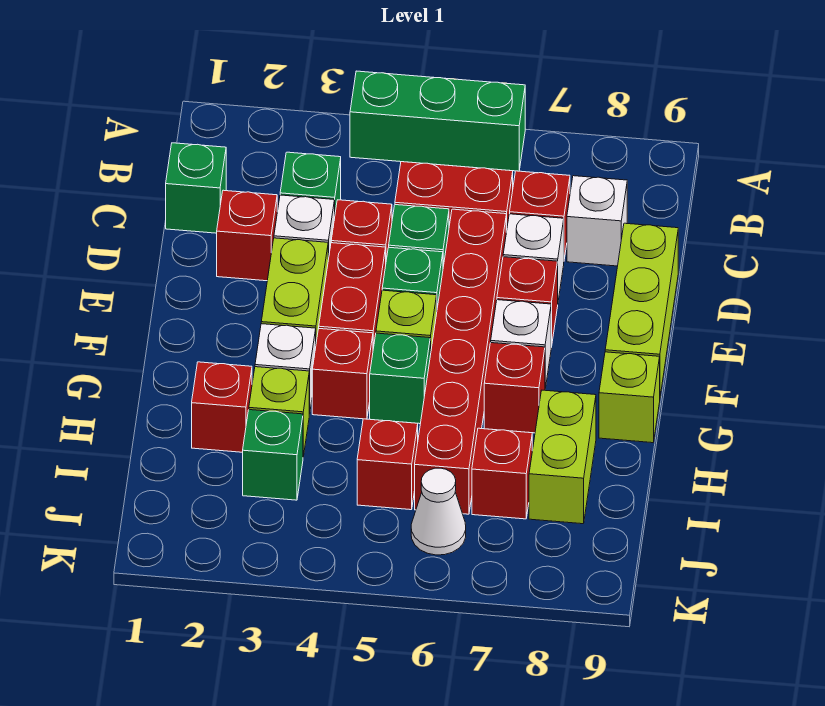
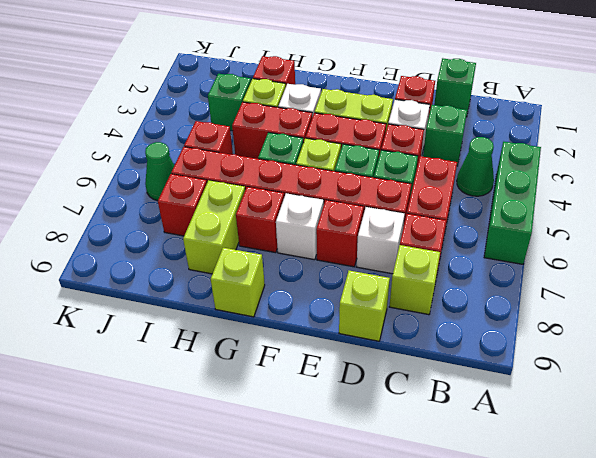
none -> green 1x1 cone [457,137,494,196]
white 1x1 brick [567,176,627,266] -> lime 1x1 brick [389,245,440,315]
lime 1x3 brick [605,223,678,396] -> lime 1x1 brick [339,271,390,341]
red 1x1 brick [312,328,373,419] -> red 1x2 brick [232,102,312,159]
lime 1x2 brick [529,390,596,524] -> lime 1x2 brick turned to [183,180,245,274]
white 1x1 cone [411,468,466,555] -> green 1x1 cone [145,142,174,201]

